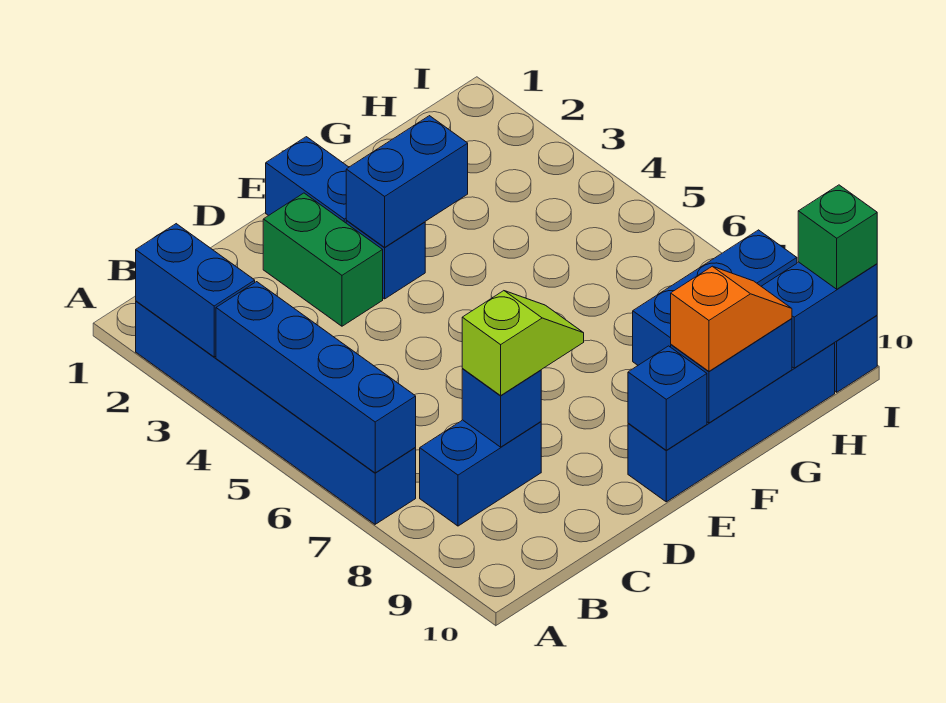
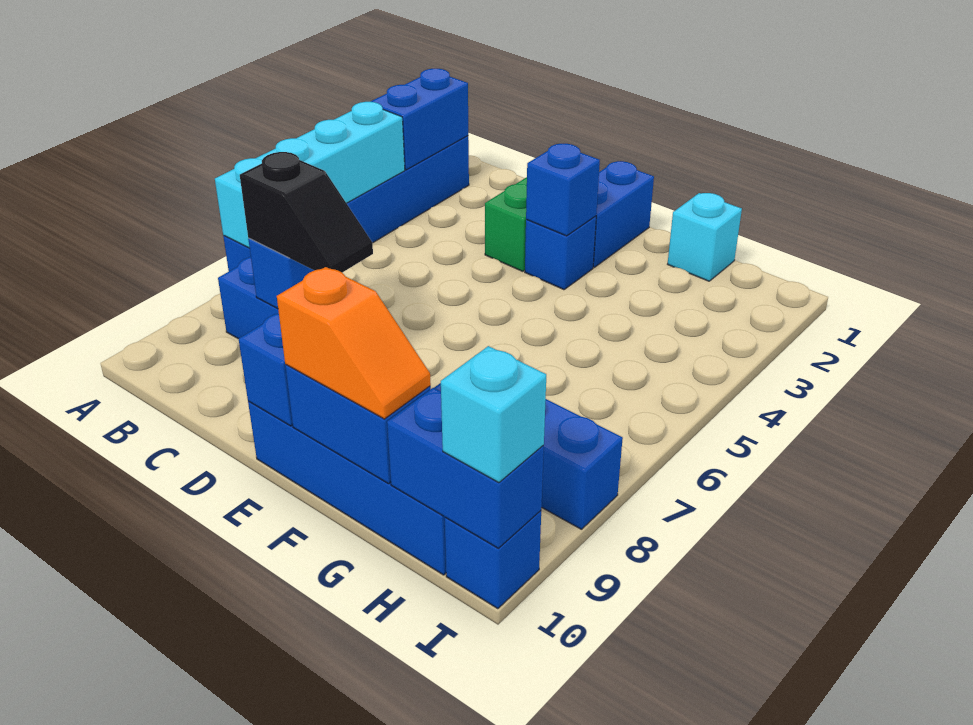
blue 1x4 brick [216,282,416,473] -> cyan 1x4 brick [215,102,405,248]
lime 1x2 slope [462,291,584,395] -> black 1x2 slope [240,152,373,272]
blue 1x2 brick [346,116,468,247] -> blue 1x1 brick [526,144,600,236]
none -> cyan 1x1 brick [668,193,742,281]
green 1x1 brick [798,185,877,289] -> cyan 1x1 brick [441,346,546,483]

